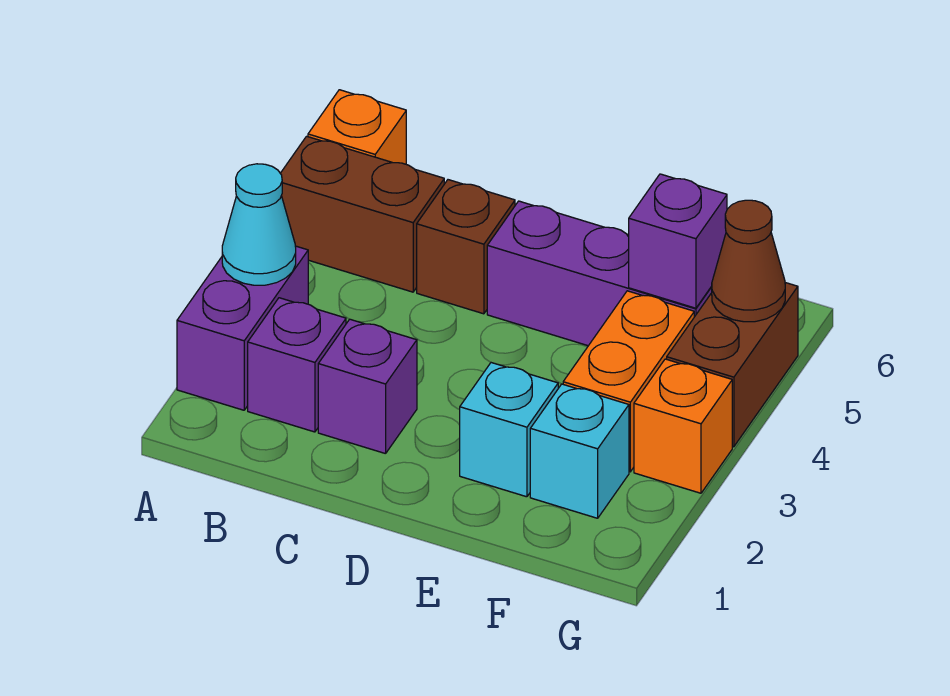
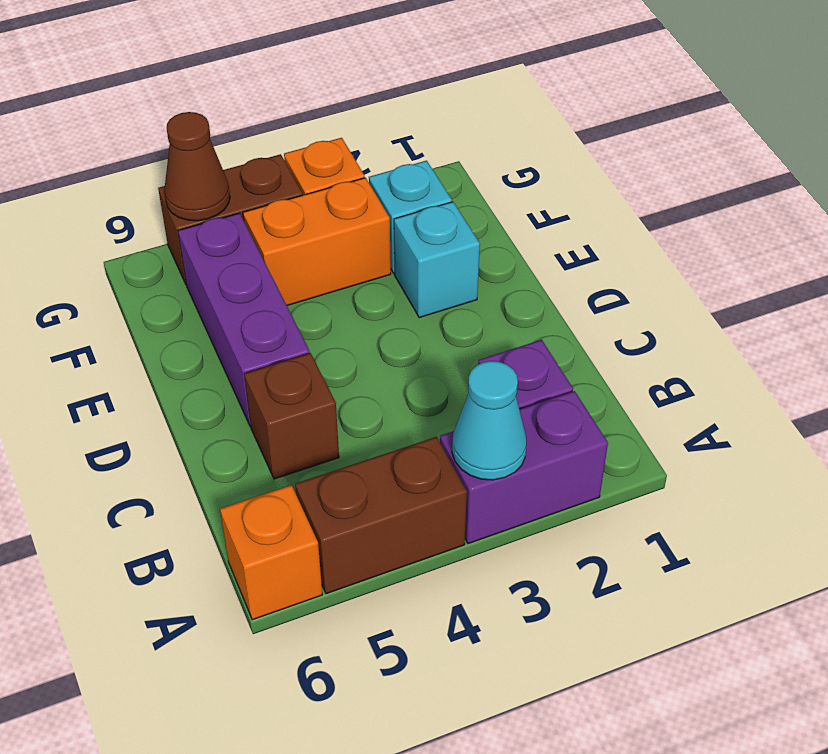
brown 1x2 brick [280,136,444,292] -> brown 1x2 brick turned to [295,437,467,594]
purple 1x1 brick [318,319,417,454] -> none
purple 1x1 brick [629,174,727,308] -> none

